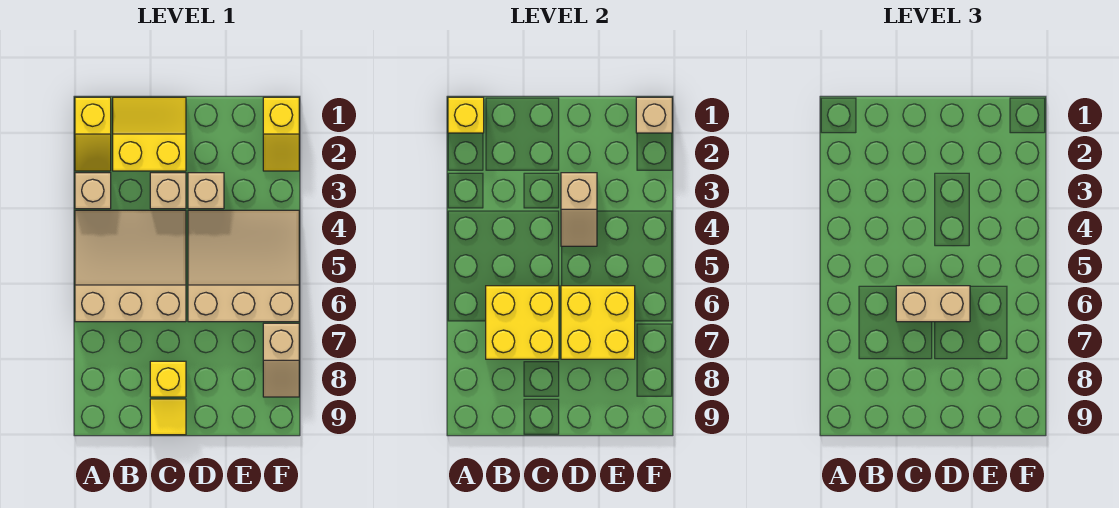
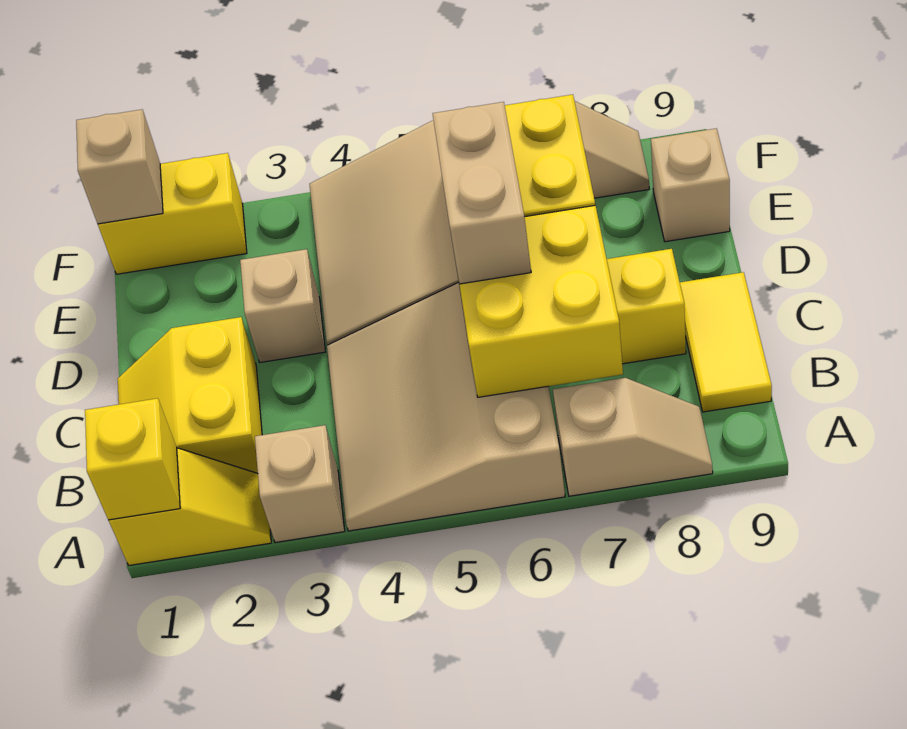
tan 1x1 brick [150,173,186,209] -> tan 1x1 brick moved to [651,128,730,242]
yellow 1x1 tile [150,399,186,435] -> yellow 1x2 tile [680,272,772,412]
tan 1x2 slope [561,173,597,246] -> tan 1x2 slope moved to [553,378,713,496]
yellow 1x2 slope [263,97,299,171] -> yellow 1x2 brick [98,153,247,274]

